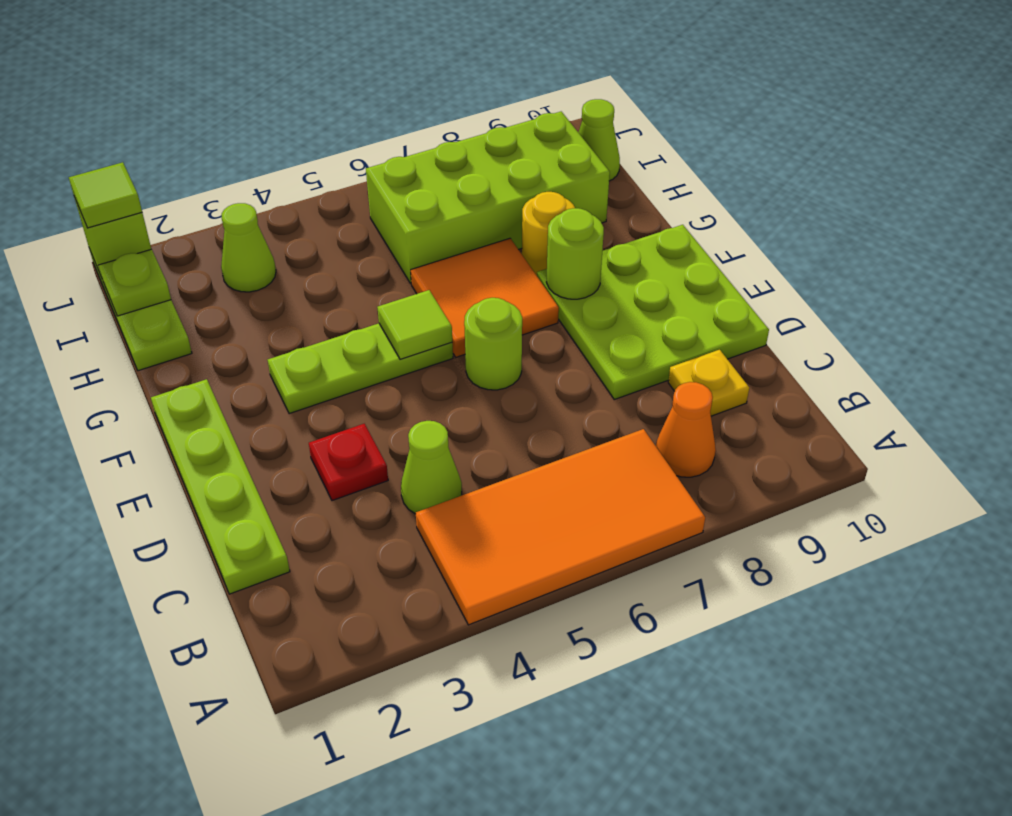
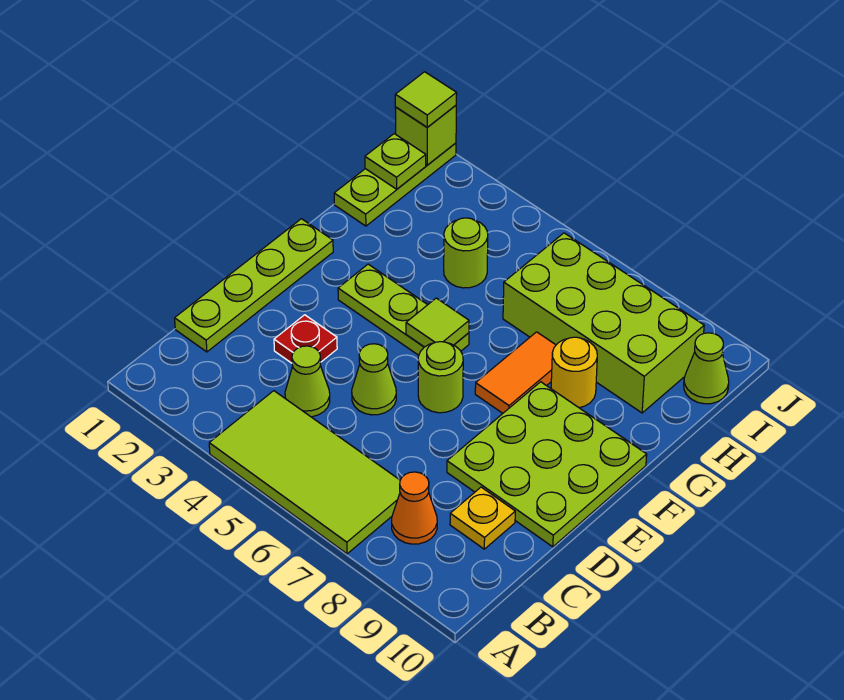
orange 2x4 tile [416,429,705,625] -> lime 2x4 tile [209,391,400,554]
orange 2x2 tile [411,238,559,357] -> orange 1x2 tile [475,332,556,413]
lime 1x1 round brick [546,208,604,299] -> lime 1x1 round brick moved to [444,218,488,288]
lime 1x1 cone [221,203,276,292] -> lime 1x1 cone moved to [352,344,396,415]

